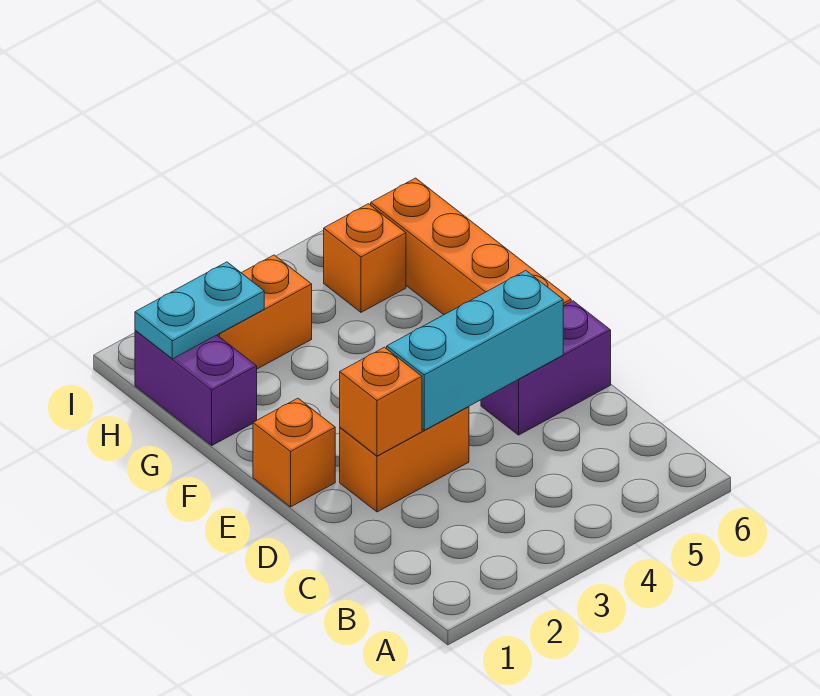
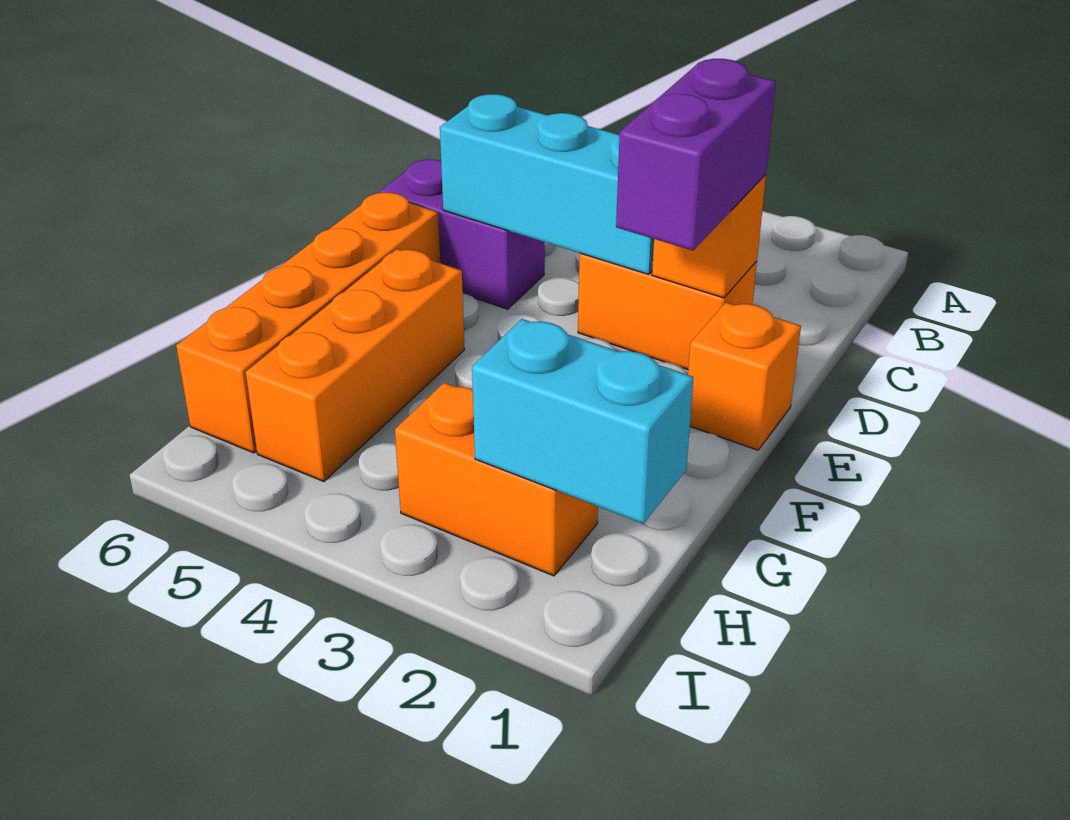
purple 1x2 brick [135,330,257,445] -> purple 1x2 brick moved to [616,59,776,250]
cyan 1x2 plate [135,262,264,359] -> cyan 1x2 brick [472,319,694,524]
orange 1x1 brick [324,204,406,312] -> orange 1x3 brick [246,249,465,482]

